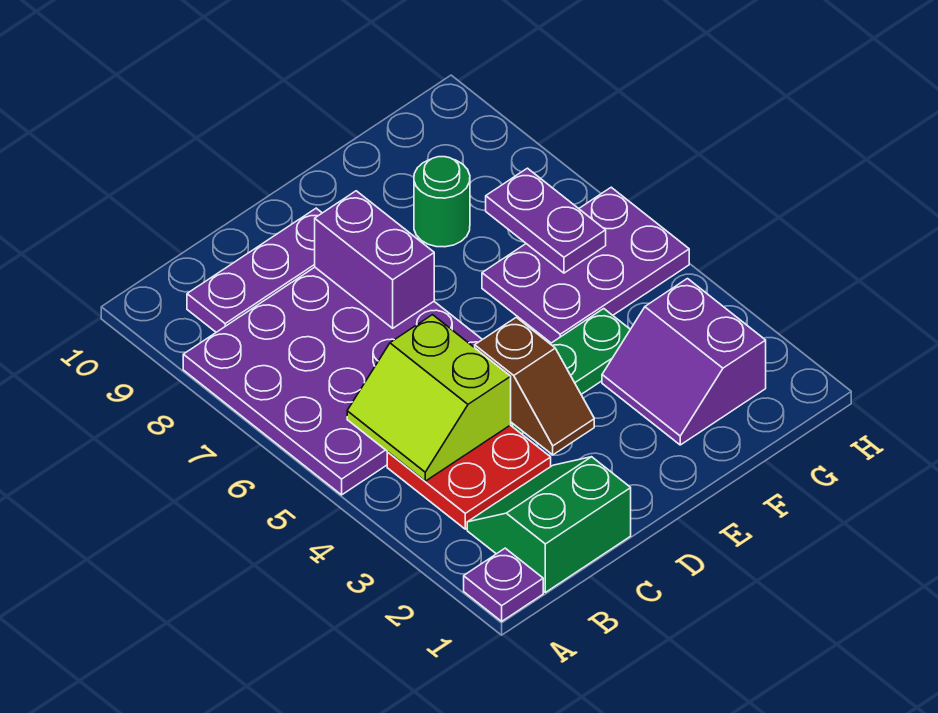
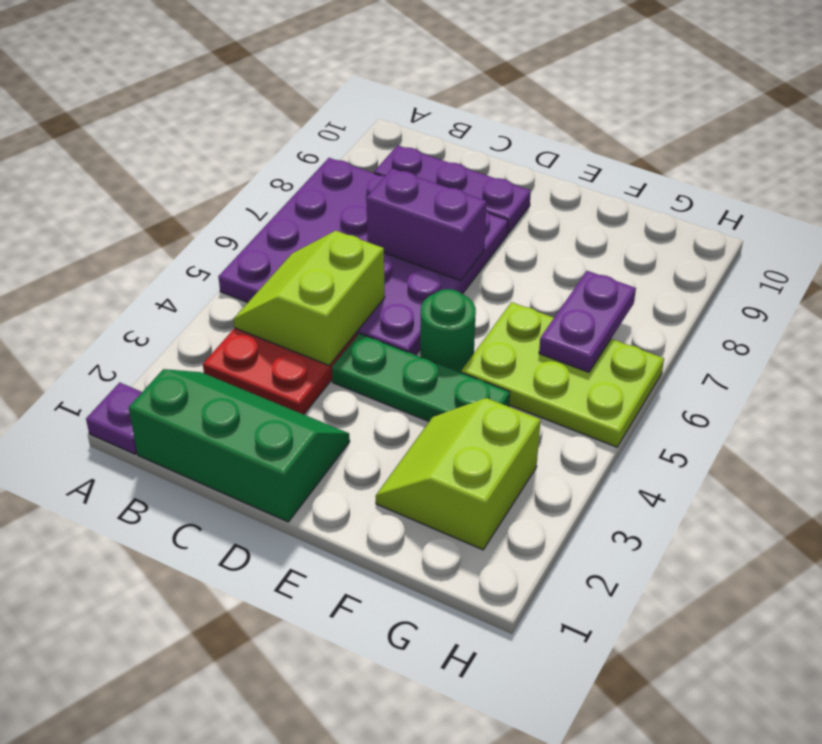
green 2x2 slope [467,457,631,592] -> green 2x3 slope [129,369,350,522]
brown 1x2 slope [475,317,594,455] -> none
purple 1x2 brick [315,191,434,328] -> purple 1x2 brick turned to [366,168,487,281]
purple 2x2 slope [602,279,766,445] -> lime 2x2 slope [376,398,541,550]
purple 2x3 plate [482,187,689,343] -> lime 2x3 plate [461,302,664,447]
green 1x1 round brick [414,157,470,247] -> green 1x1 round brick moved to [420,289,476,373]

